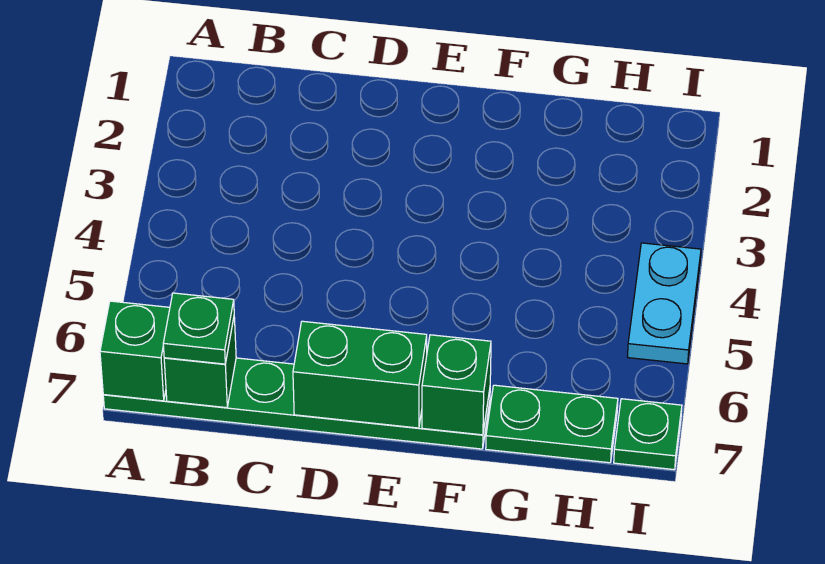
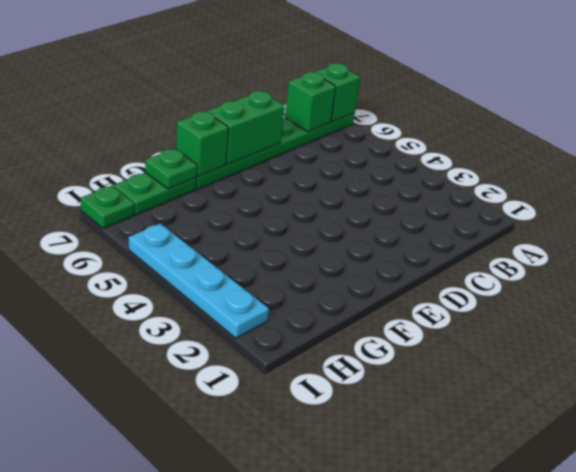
green 1x1 plate [163,293,234,364] -> green 1x1 plate moved to [145,149,197,189]
cyan 1x2 plate [628,243,701,364] -> cyan 1x4 plate [128,223,269,338]

